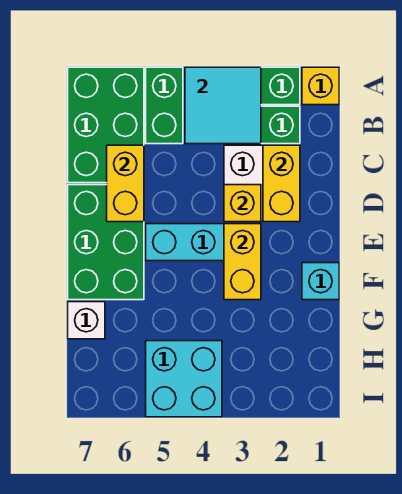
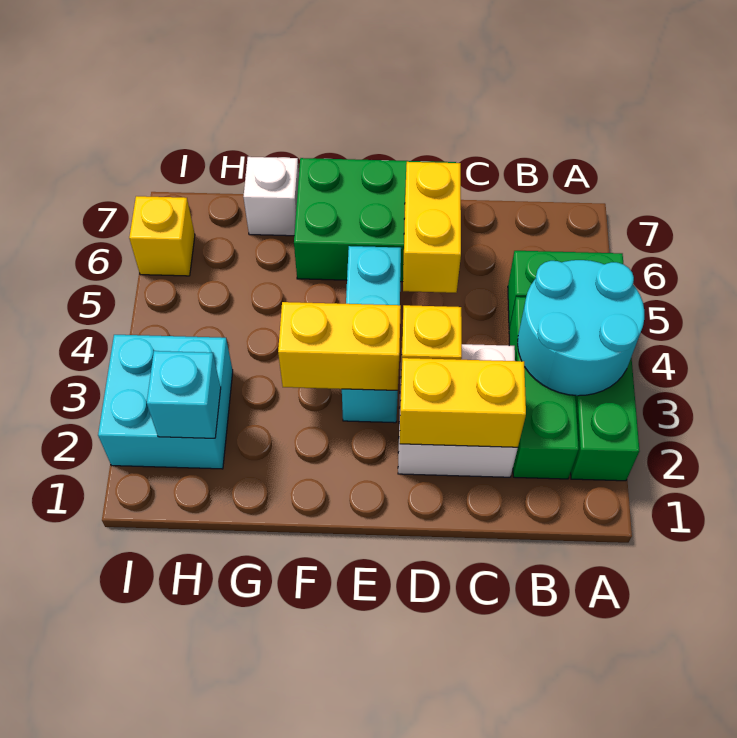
yellow 1x1 brick [302,67,339,105] -> yellow 1x1 brick moved to [129,196,195,276]
cyan 2x2 tile [185,67,261,144] -> cyan 2x2 round brick [518,260,644,396]
green 2x3 brick [68,67,144,183] -> none
yellow 1x2 brick [107,145,144,222] -> yellow 1x2 brick turned to [403,162,461,293]
cyan 1x1 brick [302,263,339,300] -> cyan 1x1 brick moved to [147,351,221,438]
cyan 2x2 brick [146,341,222,417] -> cyan 2x2 brick moved to [98,335,233,469]

